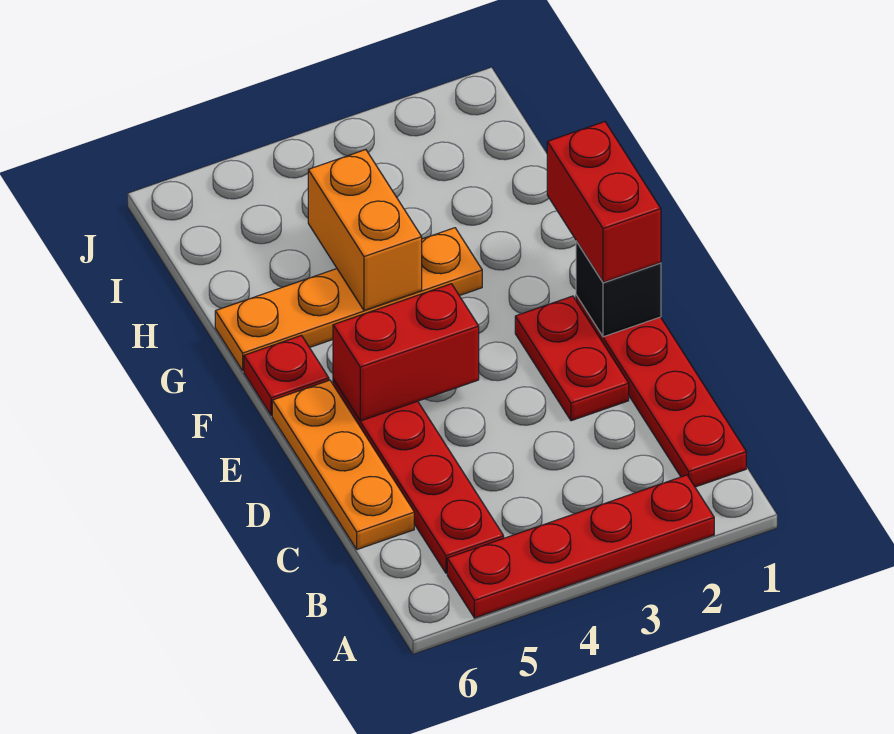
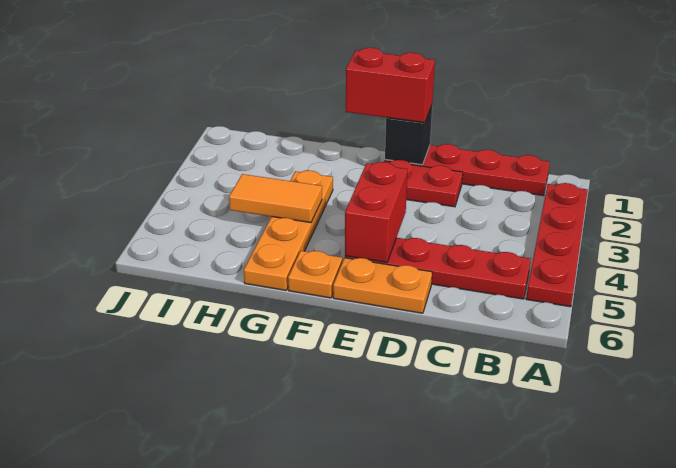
orange 1x3 plate [272,380,414,549] -> orange 1x2 plate [333,258,432,313]
red 1x1 plate [244,336,329,415] -> orange 1x1 plate [288,251,342,298]
orange 1x2 brick [308,150,422,310] -> orange 1x2 tile [229,174,322,223]

